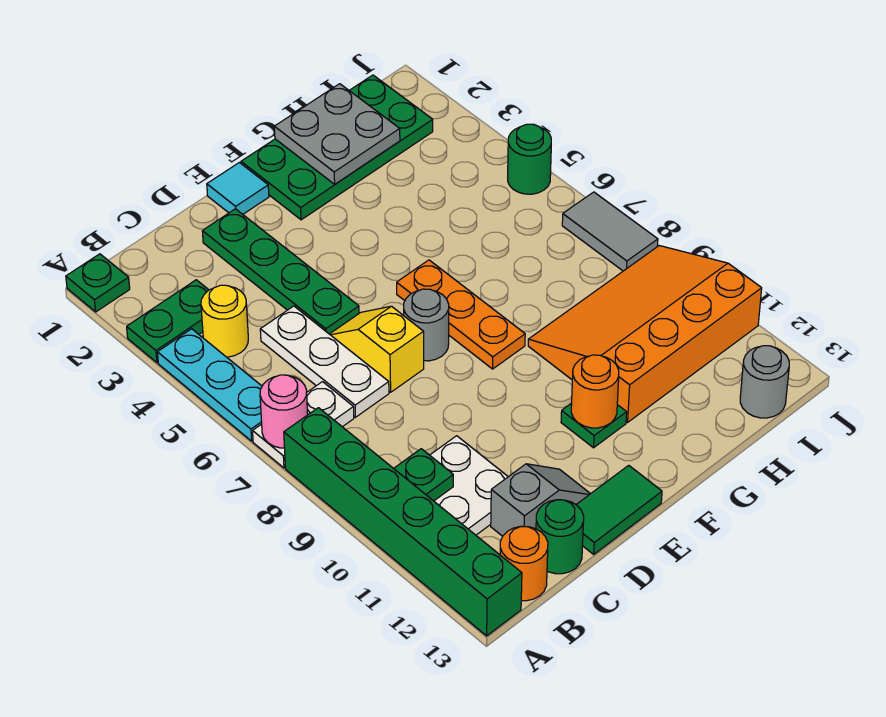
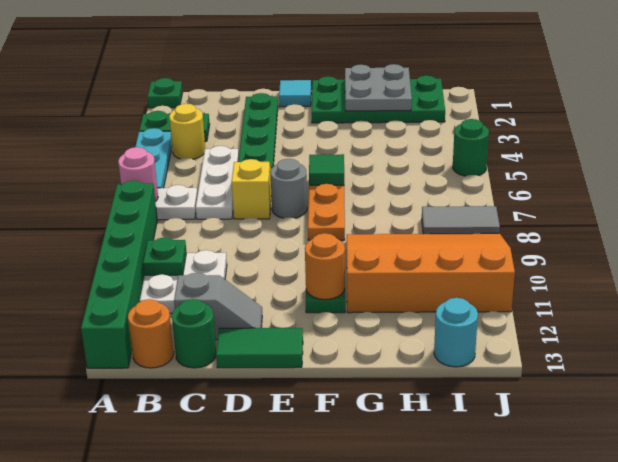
none -> green 1x1 tile [309,154,344,186]
grey 1x1 round brick [740,346,789,418] -> cyan 1x1 round brick [434,298,478,367]
grey 1x2 tile [562,192,658,271] -> grey 1x2 tile turned to [422,206,500,234]

